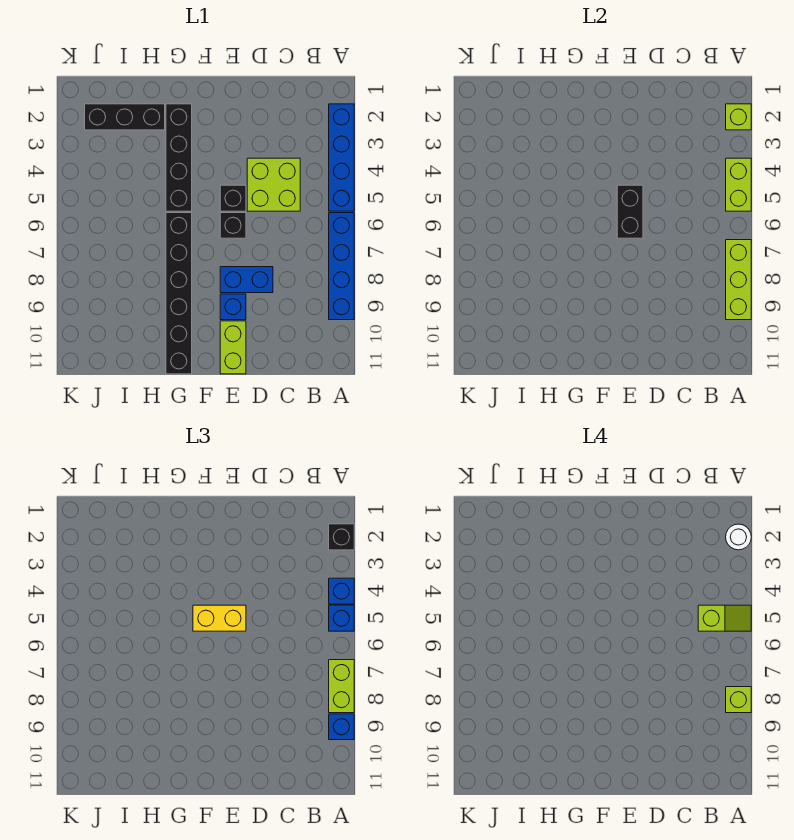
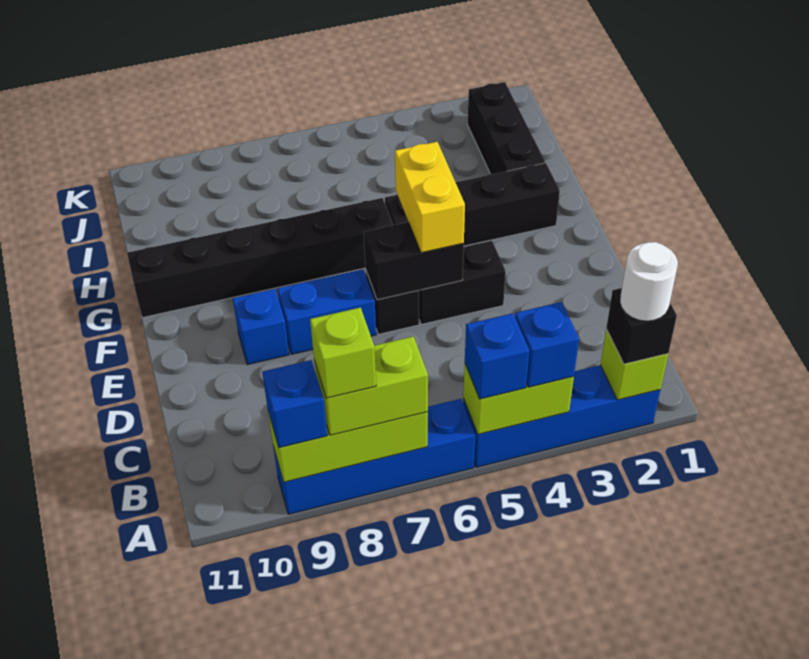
lime 1x2 slope [698,605,751,631] -> none
lime 2x2 brick [247,158,300,211] -> none
blue 1x2 brick [220,267,273,293] -> blue 1x2 brick turned to [278,269,376,354]
black 1x1 brick [220,185,246,211] -> black 1x2 brick [419,241,506,324]
lime 1x2 brick [220,321,246,374] -> none

